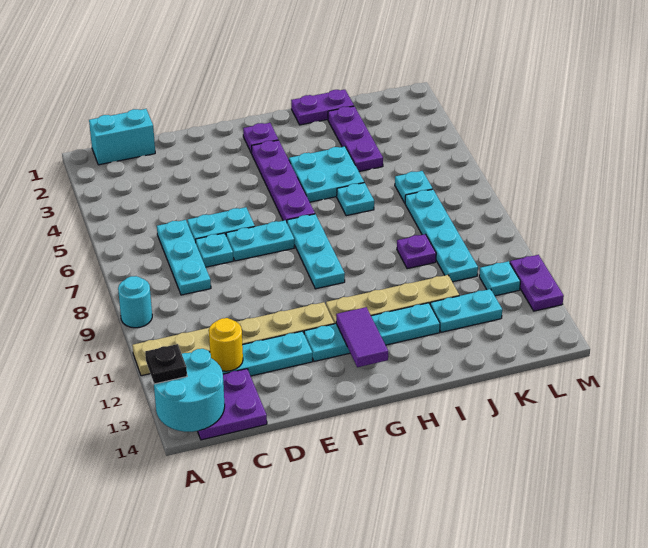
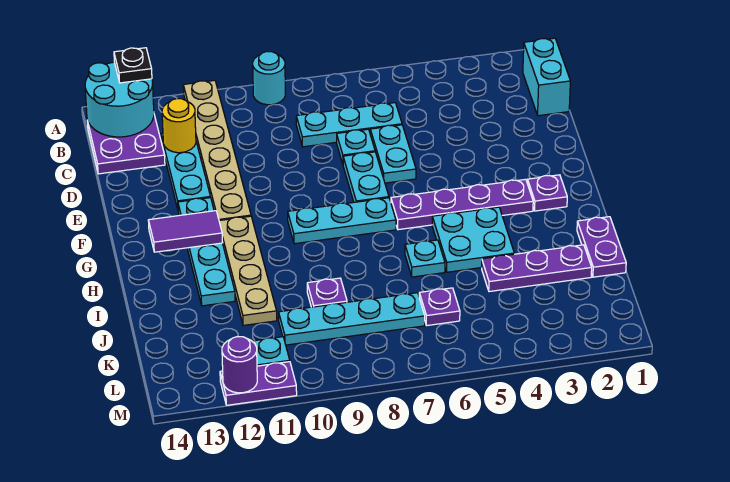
cyan 1x2 plate [430,289,502,332] -> none
cyan 1x1 plate [395,171,433,203] -> purple 1x1 plate [419,288,460,326]
none -> purple 1x1 round brick [222,337,257,393]

